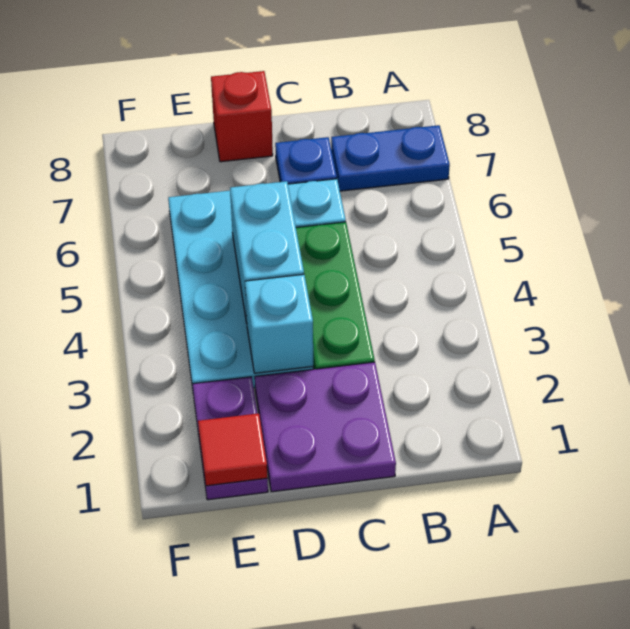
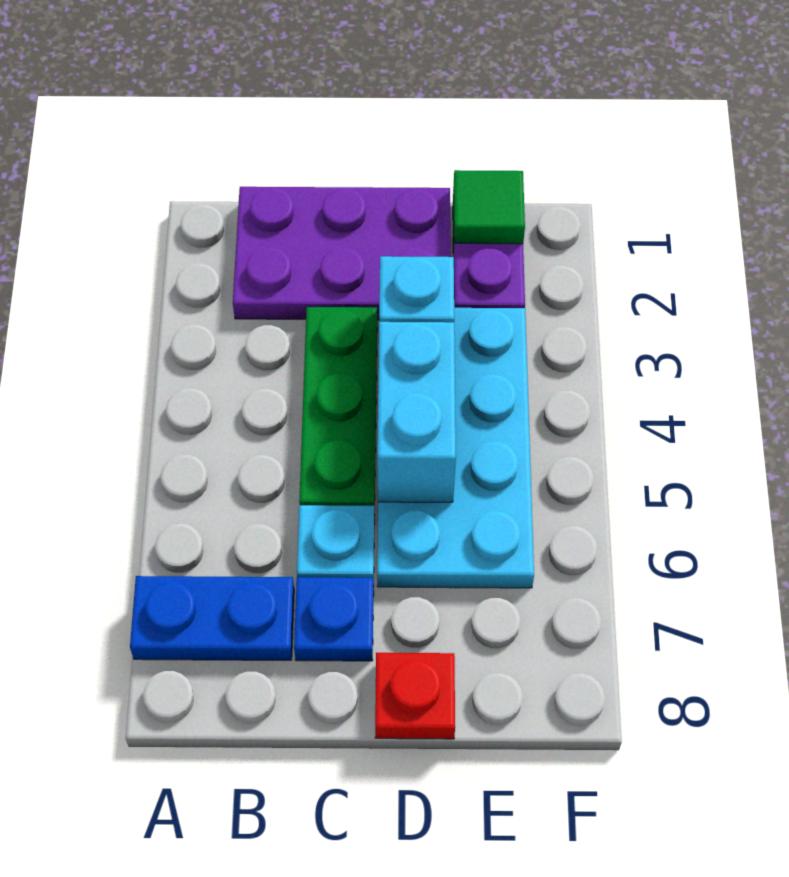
purple 2x2 plate [255,362,396,492] -> purple 2x3 plate [233,187,451,320]
red 1x1 brick [211,71,273,162] -> red 1x1 plate [375,653,455,739]
red 1x1 tile [198,413,268,486] -> green 1x1 tile [453,170,525,244]

